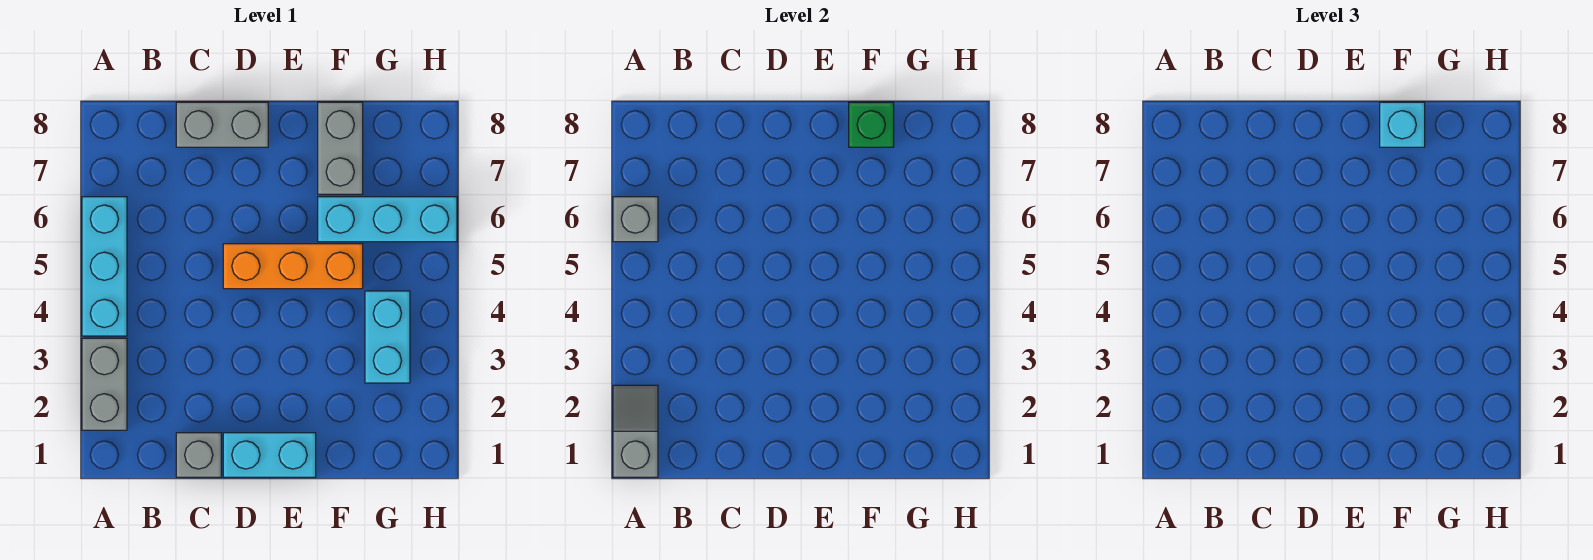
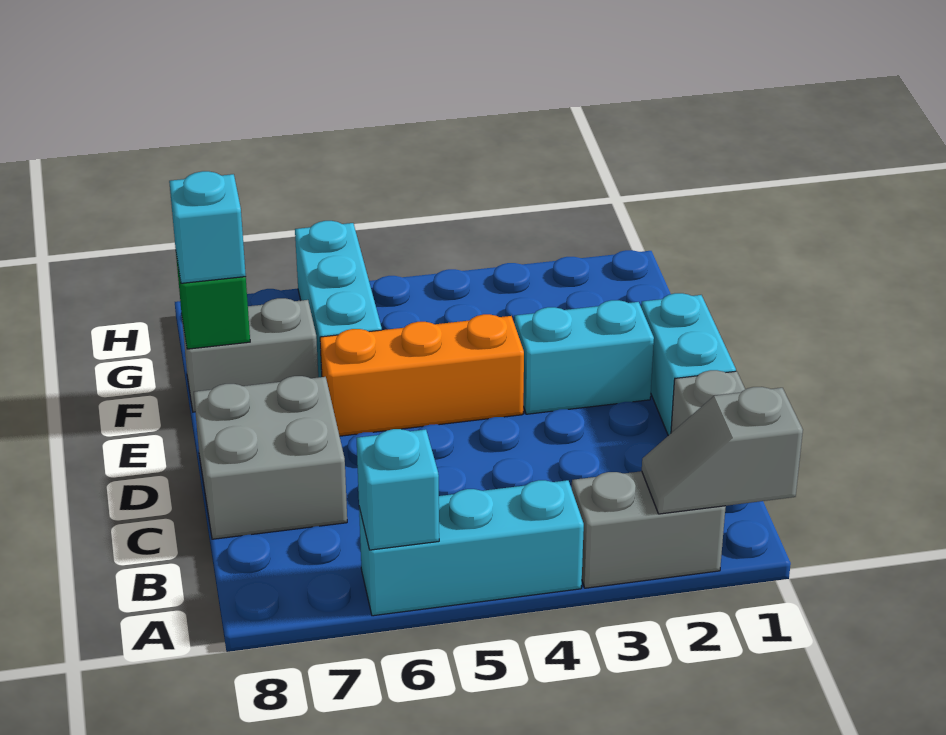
grey 1x1 brick [613,197,658,242] -> cyan 1x1 brick [357,429,439,550]
grey 1x2 brick [176,102,268,147] -> grey 2x2 brick [194,376,347,539]
orange 1x3 brick [223,244,363,289] -> orange 1x3 brick turned to [320,314,524,436]
cyan 1x2 brick [365,291,410,383] -> cyan 1x2 brick moved to [514,300,654,414]

